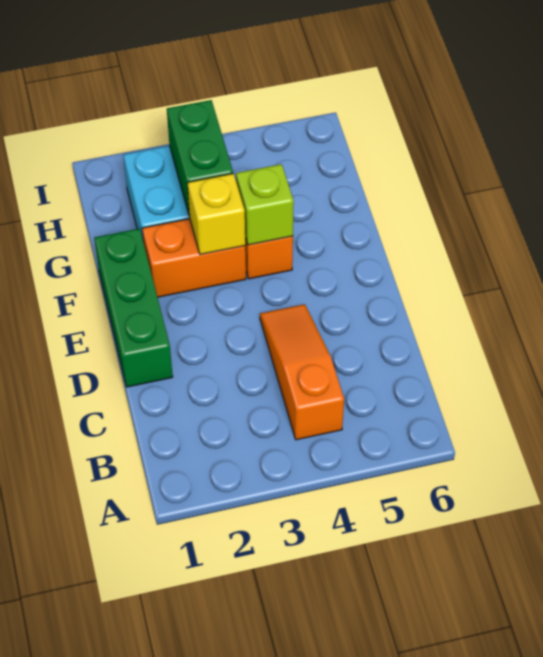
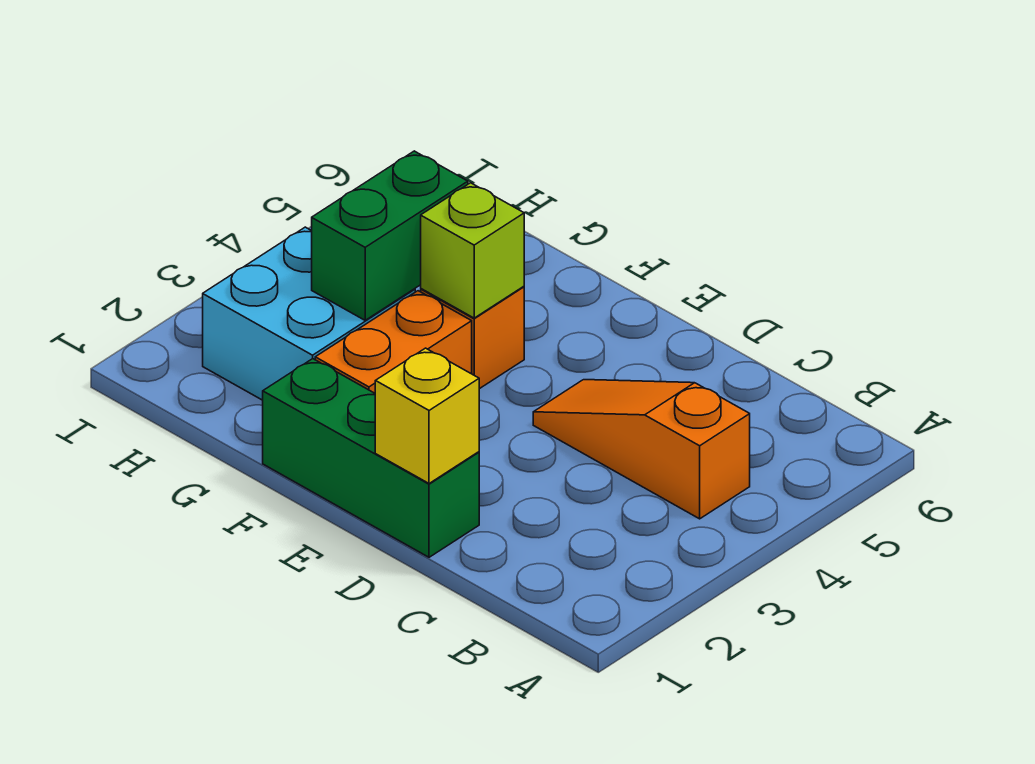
yellow 1x1 brick [187,174,245,255] -> yellow 1x1 brick moved to [375,348,479,483]
green 1x2 brick [167,100,233,216] -> green 1x2 brick turned to [312,151,468,320]

